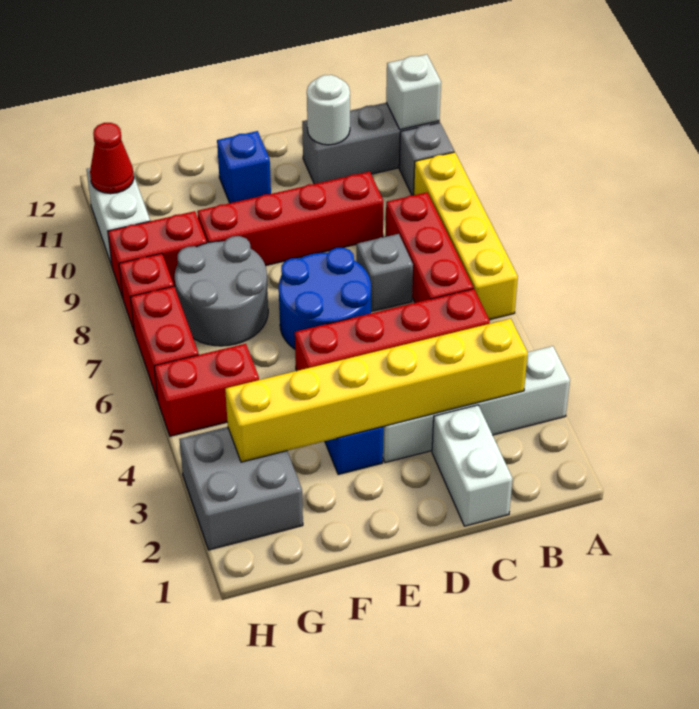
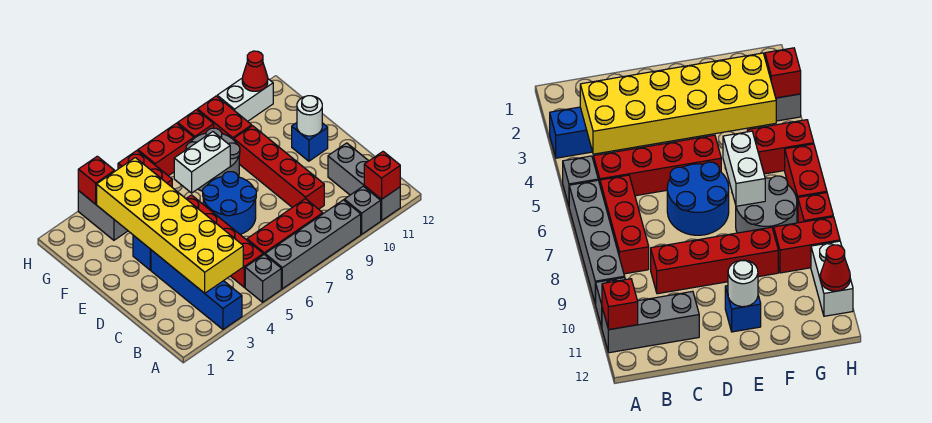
white 1x4 brick [383,346,570,463] -> blue 1x4 brick [151,250,242,329]
yellow 1x4 brick [414,152,518,320] -> grey 1x4 brick [265,200,361,289]
white 1x1 brick [386,54,441,130] -> red 1x1 brick [364,152,400,199]
yellow 1x6 brick [225,319,528,462] -> yellow 2x6 brick [97,158,243,293]
white 1x2 brick [432,405,513,526] -> white 1x2 brick moved to [174,132,230,193]
grey 1x1 brick [357,234,413,312] -> grey 1x1 brick moved to [245,255,281,302]
white 1x1 round brick [307,75,350,145] -> white 1x1 round brick moved to [297,96,322,136]
grey 2x2 brick [179,427,303,550] -> grey 1x2 brick [78,191,128,240]
none -> red 1x1 brick [78,156,115,204]

